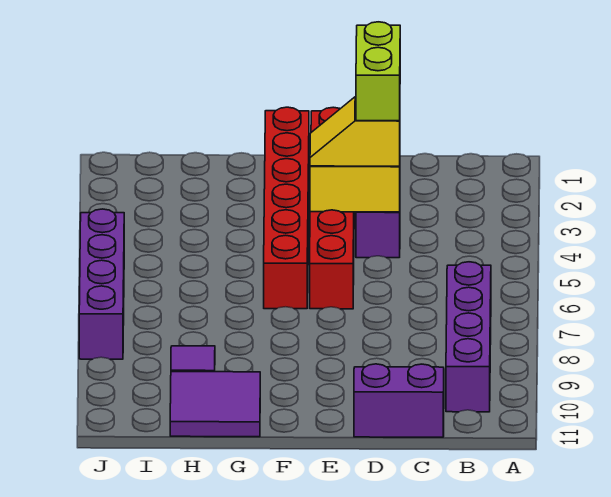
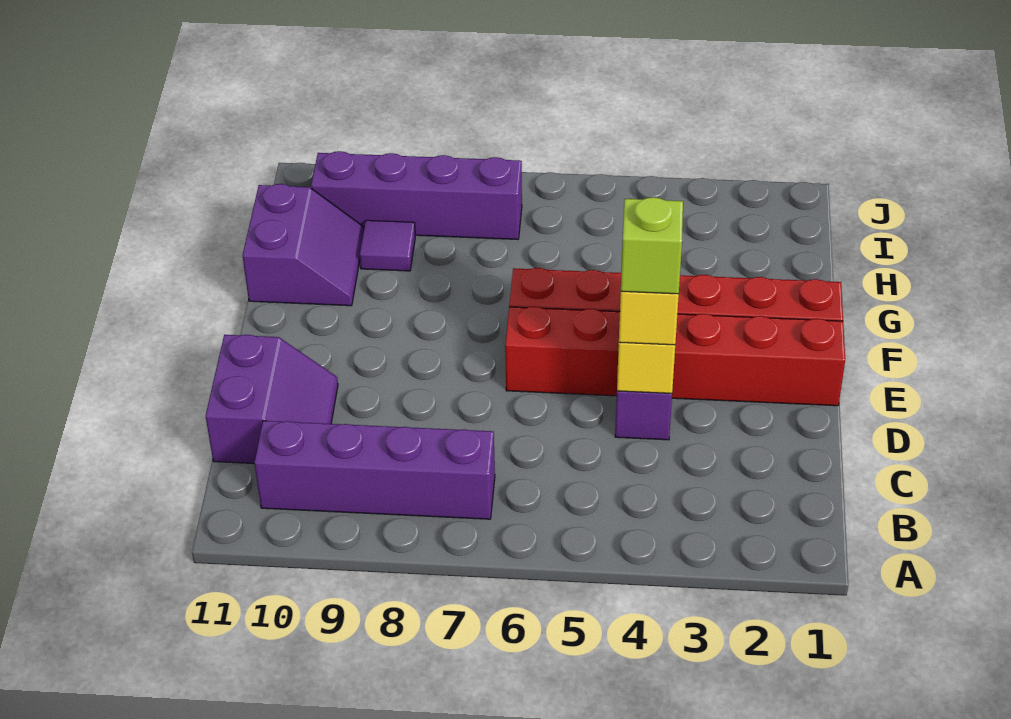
lime 1x2 brick [356,22,400,121] -> lime 1x1 brick [621,197,683,294]
purple 2x2 tile [170,372,260,437] -> purple 2x2 slope [242,184,364,306]
purple 1x4 brick [79,209,124,359] -> purple 1x4 brick moved to [311,151,522,239]

